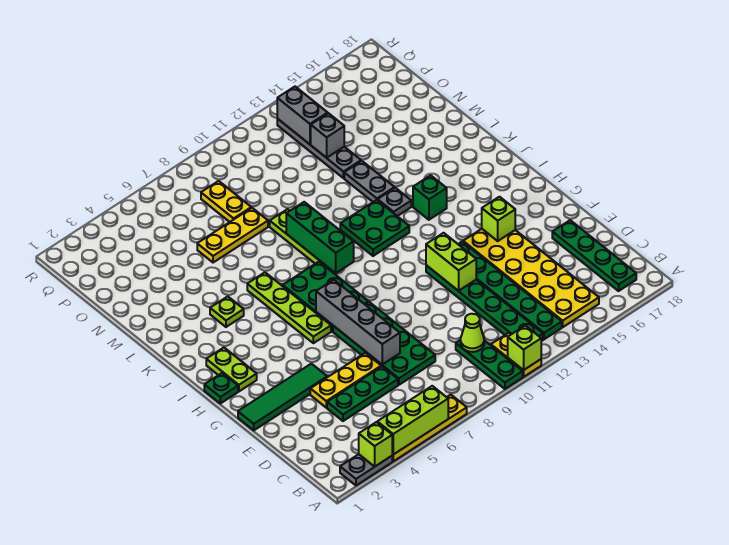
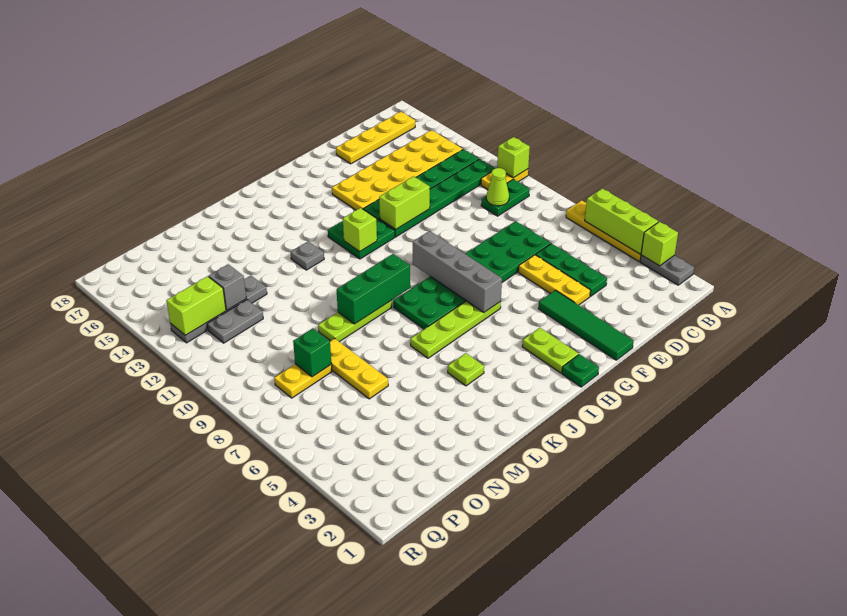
green 1x3 plate [456,340,523,389] -> green 1x2 plate [481,179,530,216]
green 1x4 plate [552,220,636,291] -> yellow 1x4 plate [336,112,415,164]
grey 1x4 brick [316,280,400,364] -> grey 1x4 brick turned to [413,231,502,312]
lime 1x1 brick [482,197,515,241] -> lime 1x1 brick moved to [343,208,377,252]
lime 1x2 plate [206,348,257,391] -> lime 1x2 plate turned to [522,328,579,373]
green 2x2 plate [340,200,409,256] -> green 2x2 plate moved to [328,209,395,259]
green 1x1 brick [413,175,447,220] -> green 1x1 brick moved to [293,328,331,377]
grey 1x2 plate [344,161,395,202] -> grey 1x2 plate moved to [207,300,263,343]
grey 1x2 brick [277,87,328,144] -> lime 1x2 brick [166,276,226,335]

